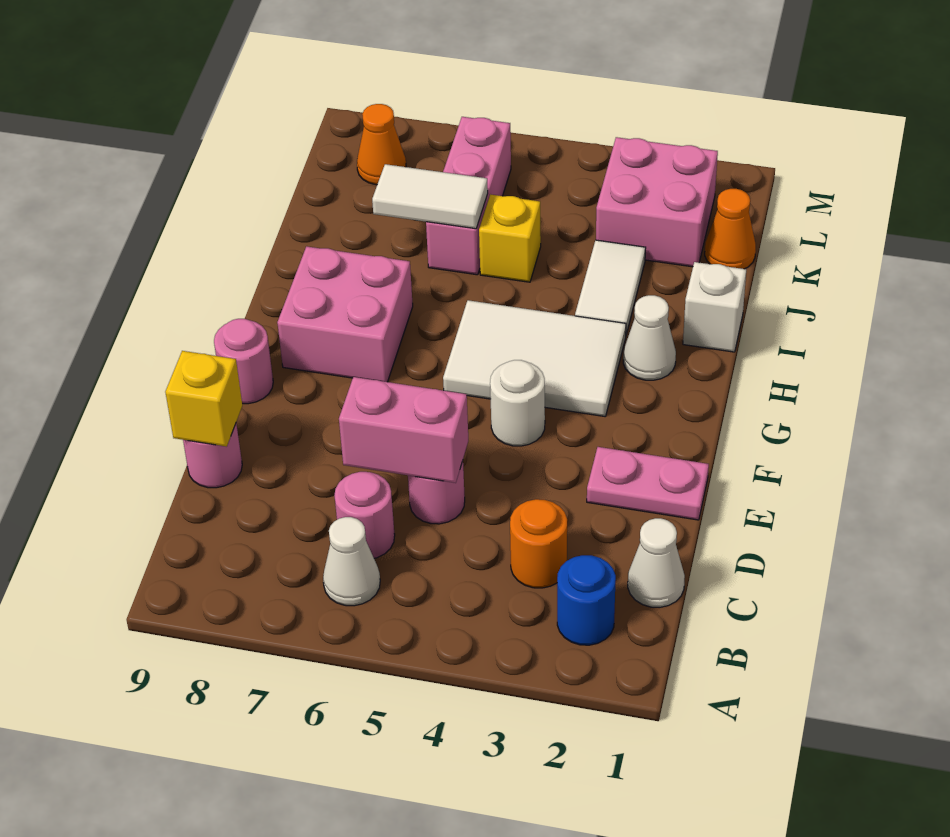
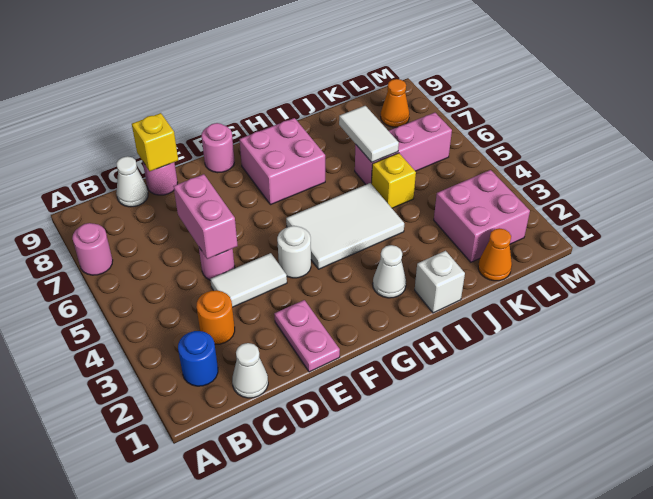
white 1x1 cone [323,517,380,606] -> white 1x1 cone moved to [116,156,148,207]
pink 1x1 round brick [334,472,395,558] -> pink 1x1 round brick moved to [72,223,113,275]
white 2x3 tile [443,300,626,416] -> white 2x3 tile turned to [286,183,404,269]
white 1x2 tile [575,240,646,334] -> white 1x2 tile moved to [210,253,287,307]

